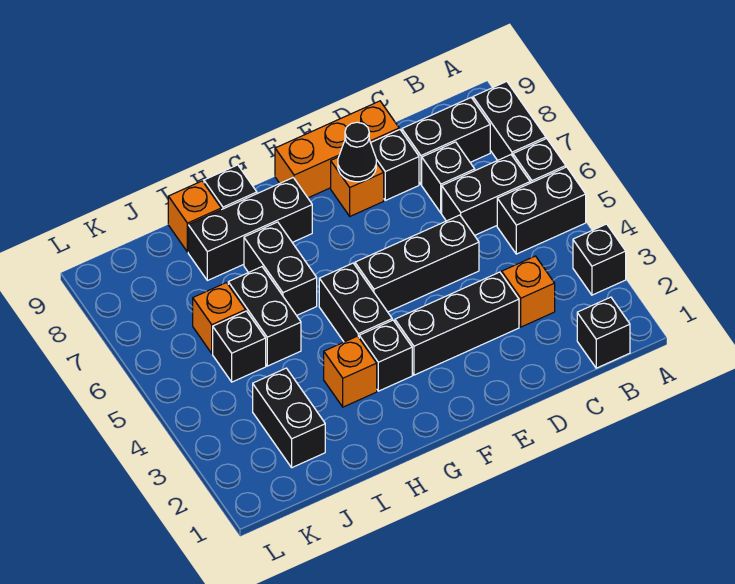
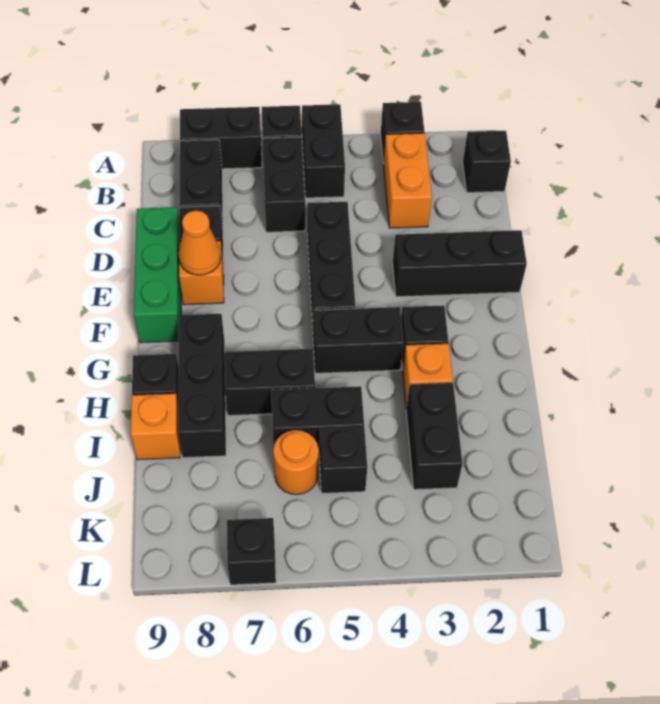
orange 1x1 brick [502,256,555,327] -> orange 1x2 brick [383,133,432,228]
black 1x1 brick [422,142,475,213] -> black 1x1 brick moved to [227,518,276,585]
black 1x3 brick [395,272,519,375] -> black 1x3 brick turned to [393,230,527,297]
orange 1x3 brick [275,101,399,198] -> green 1x3 brick [134,207,181,343]
black 1x1 cone [338,122,376,182] -> orange 1x1 cone [178,211,221,275]
black 1x2 brick [253,368,325,468] -> black 1x2 brick turned to [406,383,462,490]
orange 1x1 brick [193,283,246,353] -> orange 1x1 round brick [273,430,319,495]

